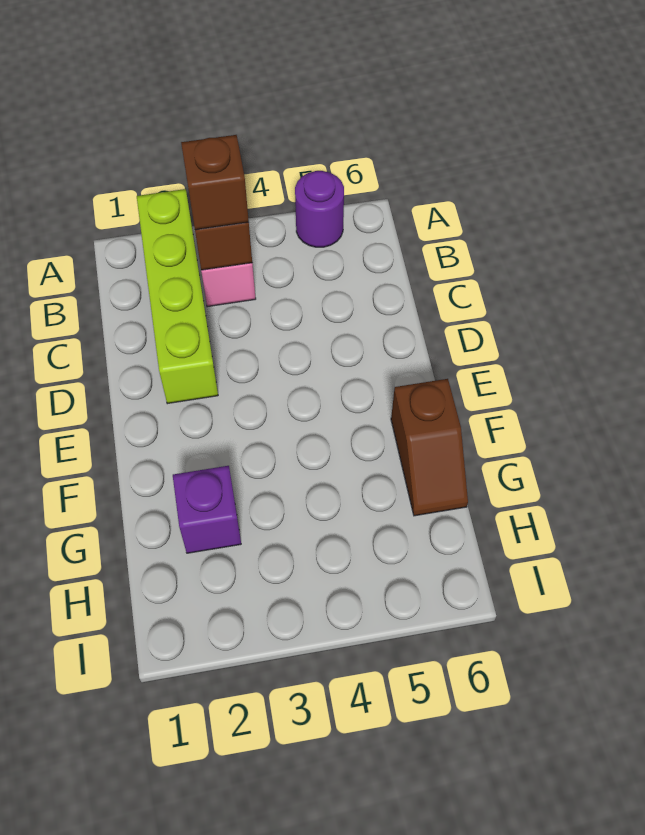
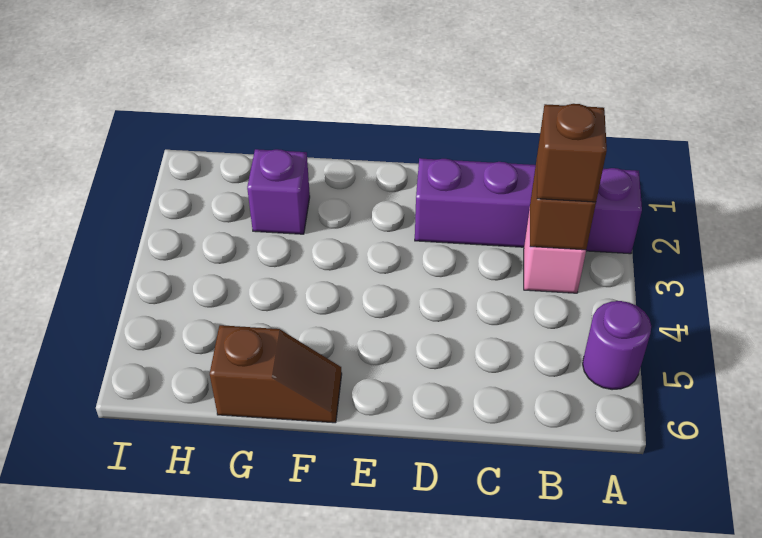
lime 1x4 brick [137,189,218,404] -> purple 1x4 brick [415,158,642,254]
brown 1x2 slope [391,379,468,516] -> brown 1x2 slope turned to [210,325,342,423]

